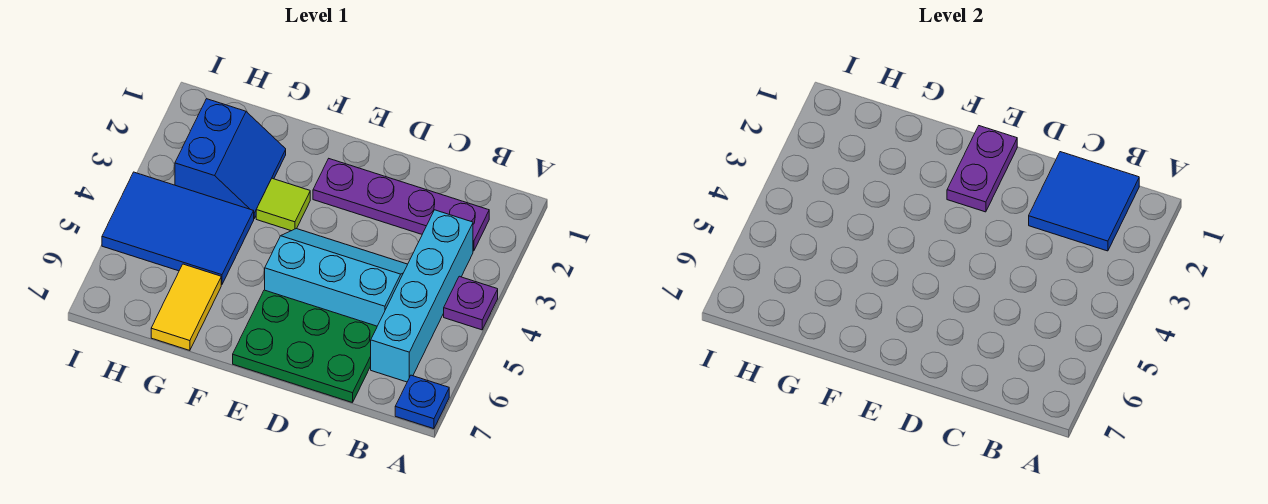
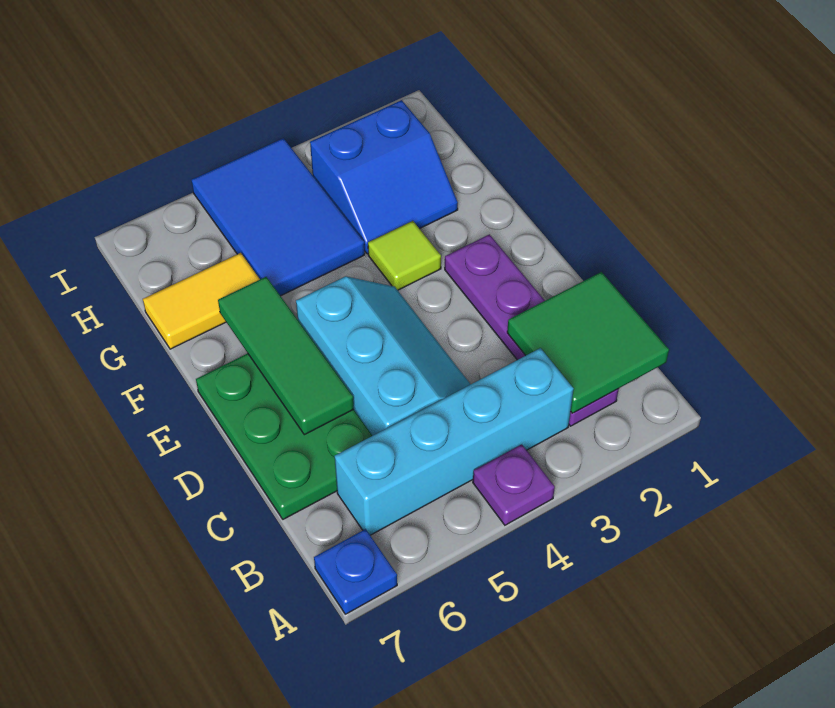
blue 2x2 tile [1029,152,1139,251] -> green 2x2 tile [507,272,669,413]
none -> green 1x3 tile [218,277,354,435]
purple 1x2 plate [947,126,1017,212] -> none

